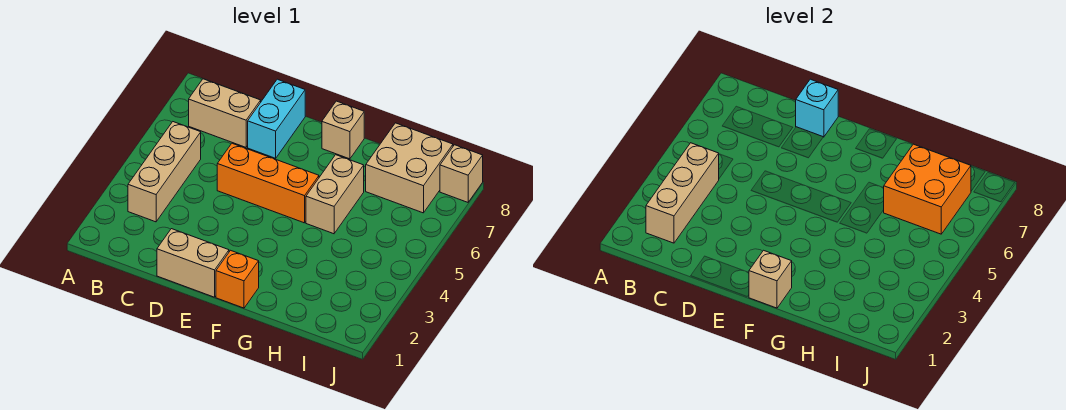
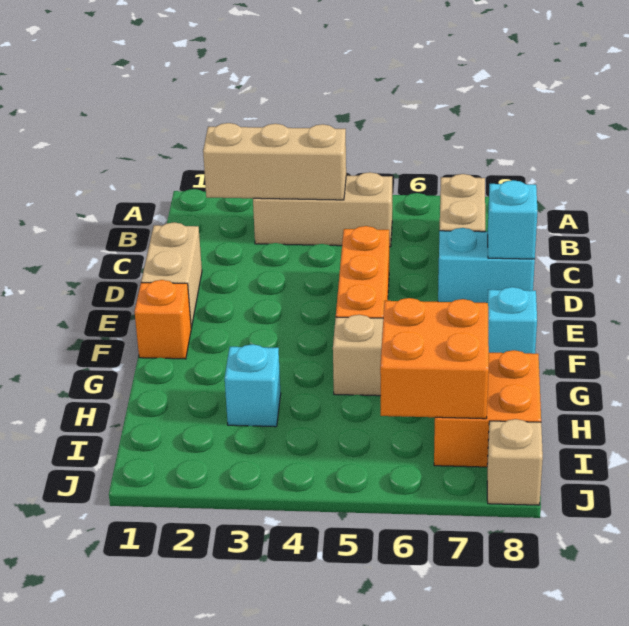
tan 1x1 brick [749,250,792,308] -> none
tan 1x1 brick [322,101,364,159] -> cyan 1x1 brick [488,287,537,354]
none -> cyan 1x1 brick [225,344,281,427]
tan 2x2 brick [366,123,453,213] -> orange 2x2 brick [434,350,541,467]

